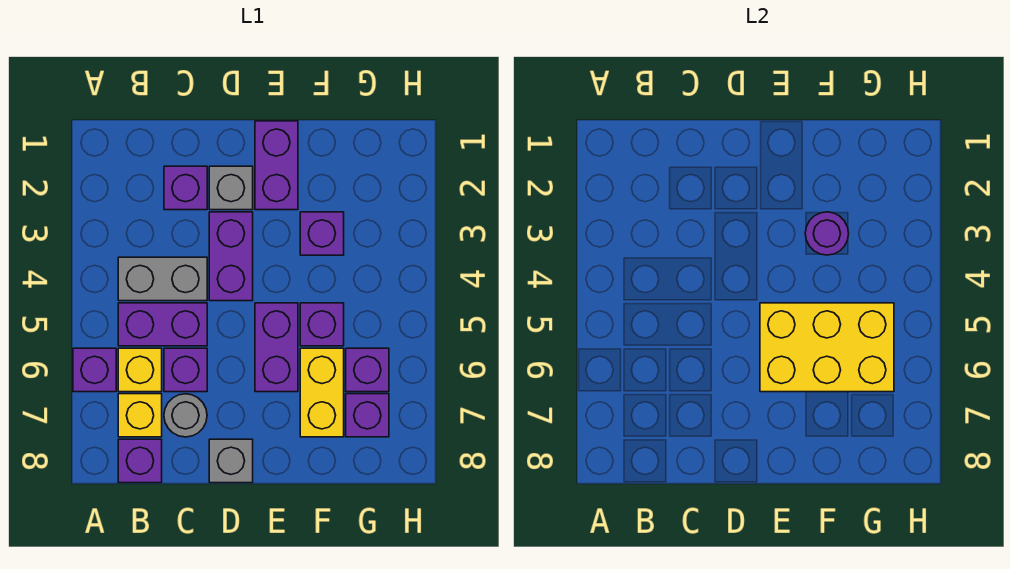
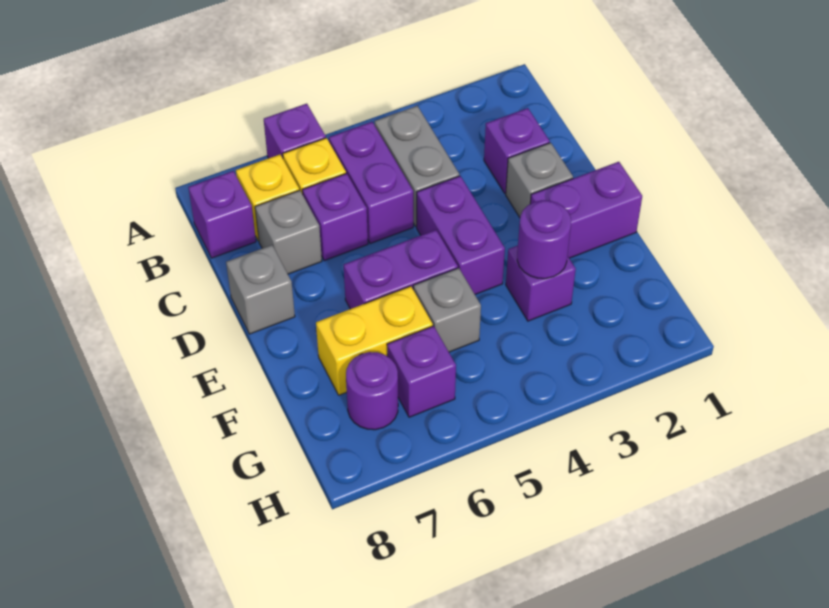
grey 1x1 round brick [164,394,207,437] -> grey 1x1 brick [255,190,322,274]
purple 1x2 brick [209,212,253,301] -> purple 1x2 brick turned to [417,176,505,294]
yellow 2x3 brick [760,303,894,392] -> none
purple 1x1 brick [300,303,344,346] -> grey 1x1 brick [413,268,481,352]
purple 1x1 brick [346,394,389,437] -> purple 1x1 round brick [346,352,398,430]

